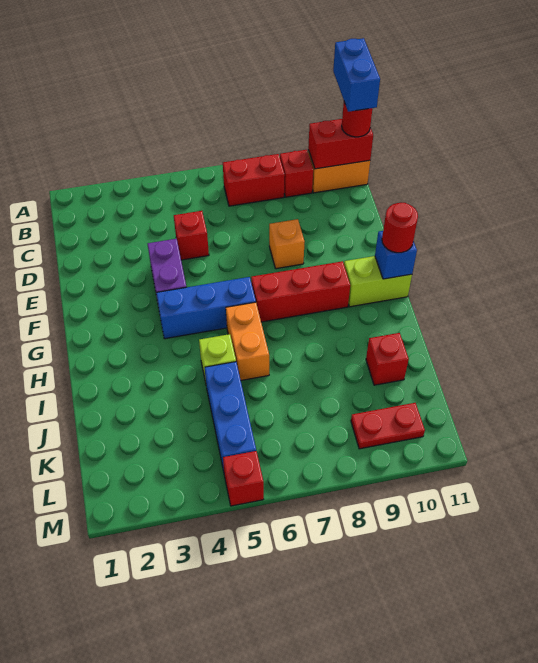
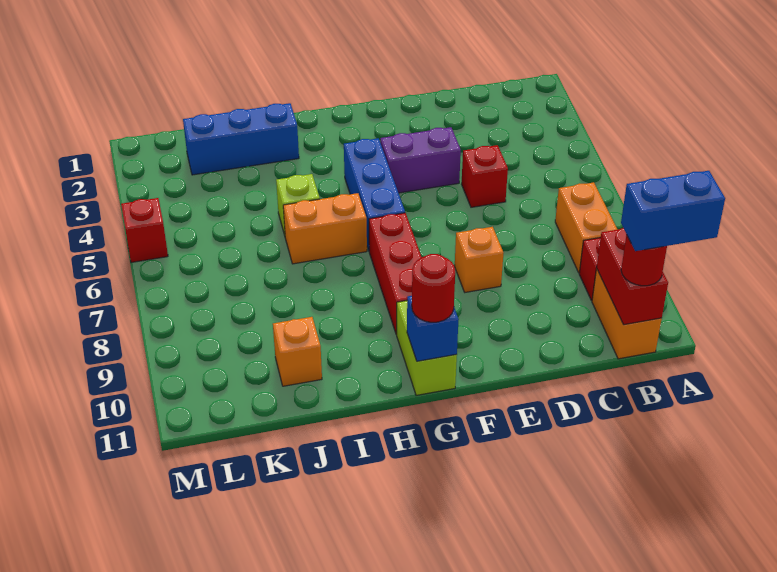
red 1x2 brick [223,154,285,206] -> orange 1x2 brick [555,182,618,273]
blue 1x3 brick [205,362,256,471] -> blue 1x3 brick moved to [183,103,299,175]
red 1x1 brick [366,333,409,385] -> orange 1x1 brick [273,317,322,386]
red 1x2 plate [351,403,425,449] -> none

